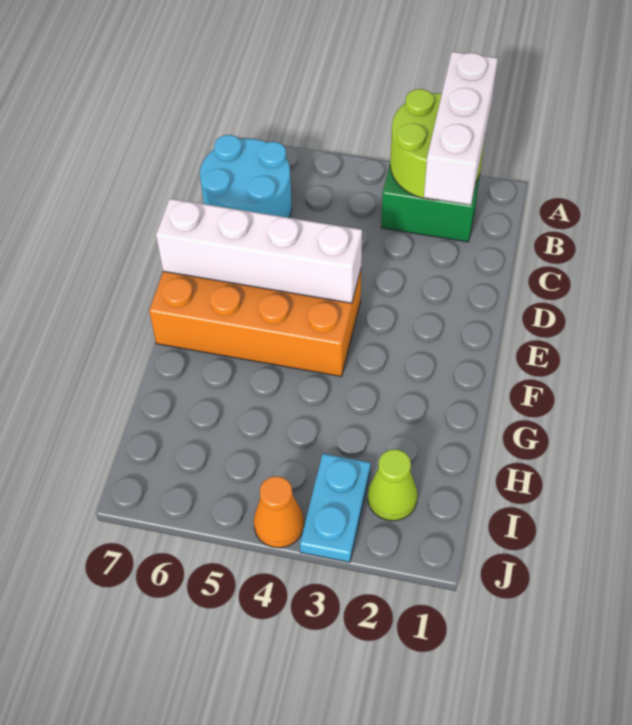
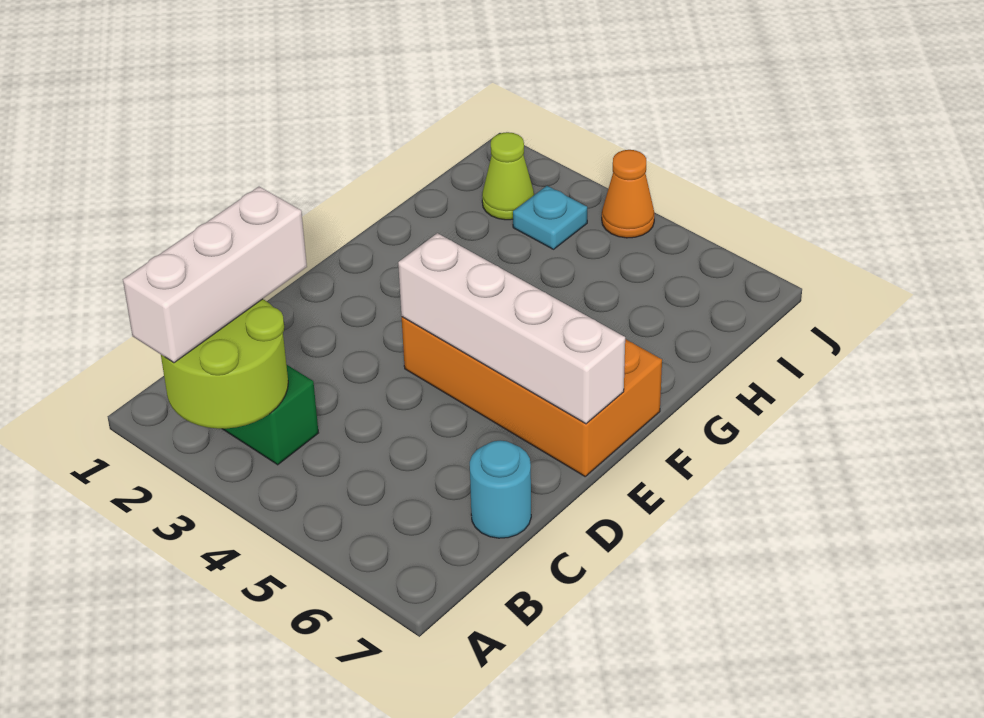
cyan 2x2 round brick [200,135,292,218] -> cyan 1x1 round brick [470,440,531,538]
cyan 1x2 plate [300,454,371,562] -> cyan 1x1 plate [513,186,587,249]

